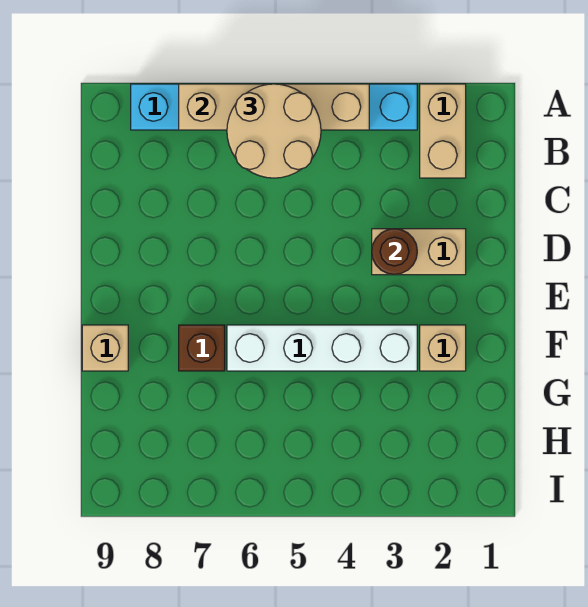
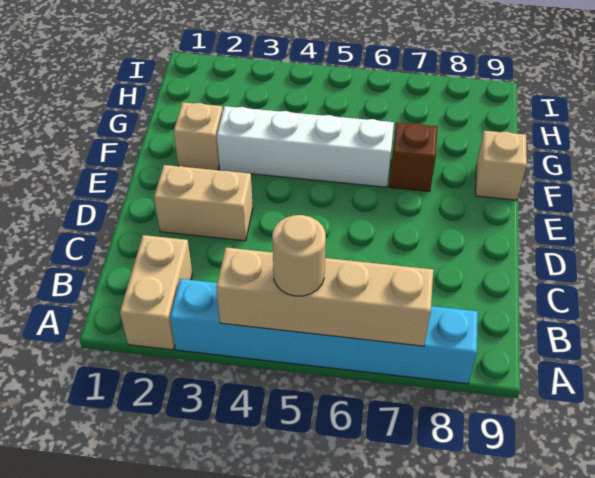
tan 2x2 round brick [227,84,321,178] -> tan 1x1 round brick [272,215,326,296]
brown 1x1 round brick [372,229,417,275] -> none

